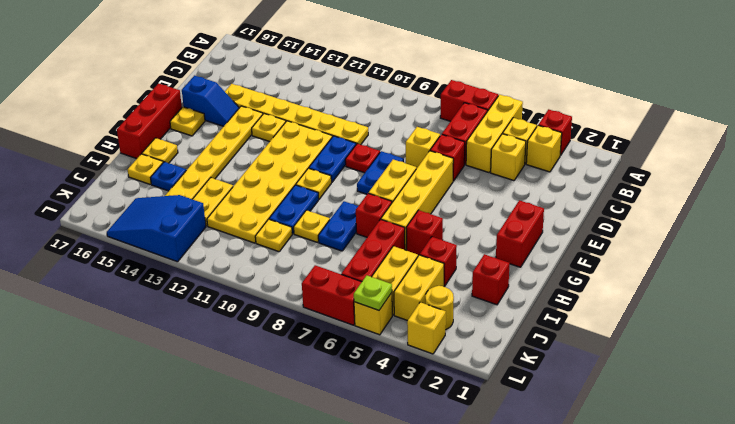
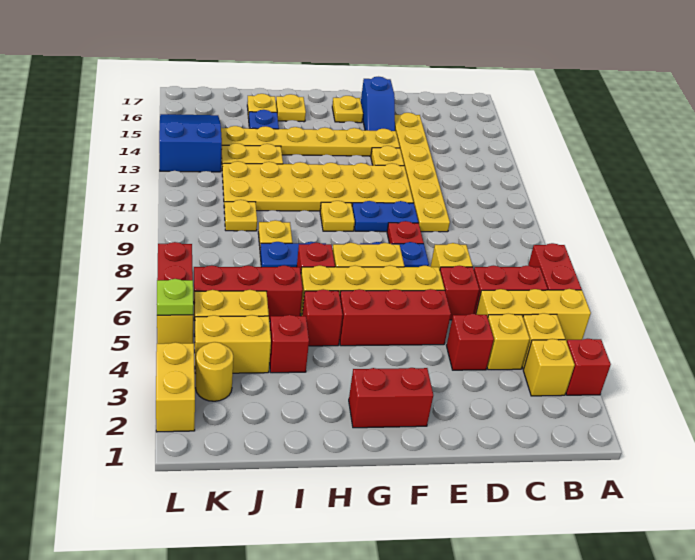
red 1x3 brick [117,83,182,159] -> red 1x3 brick moved to [339,289,451,346]
blue 1x2 plate [269,185,319,234] -> none
red 1x1 brick [472,254,510,305] -> red 1x1 brick moved to [446,314,494,370]
yellow 1x1 brick [407,302,446,354] -> yellow 1x2 brick [156,342,195,432]

